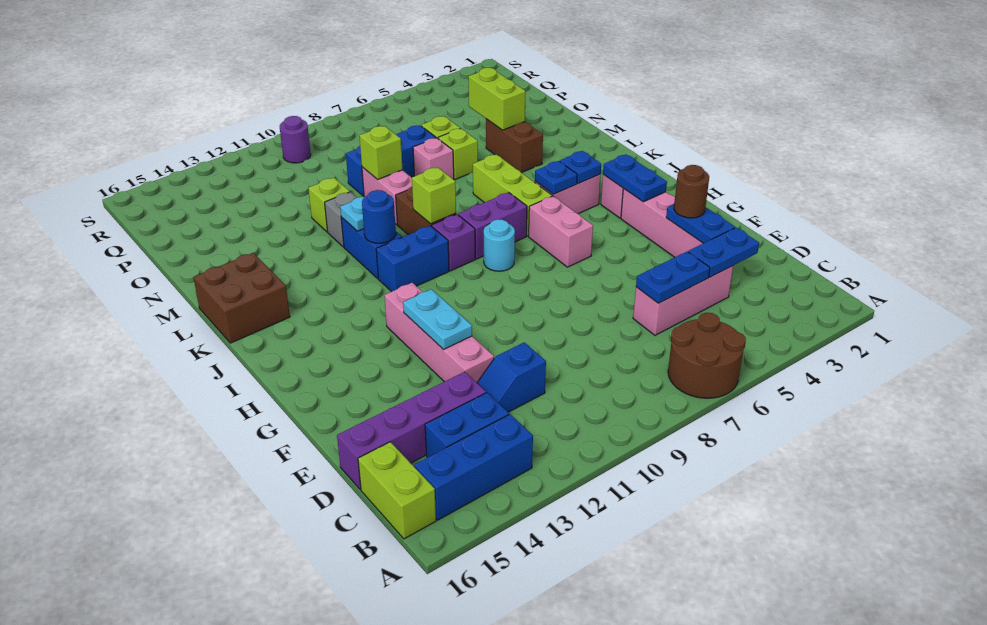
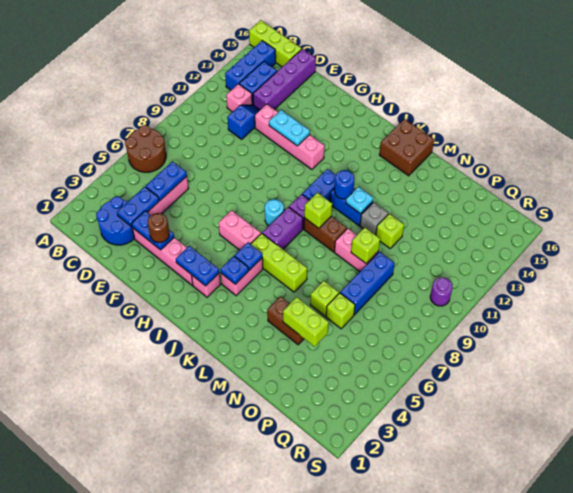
lime 1x2 brick [358,442,436,539] -> lime 1x3 brick [249,20,302,67]
none -> blue 2x2 round brick [96,197,135,245]
pink 1x1 brick [413,138,454,179] -> pink 1x1 brick moved to [226,84,252,112]

